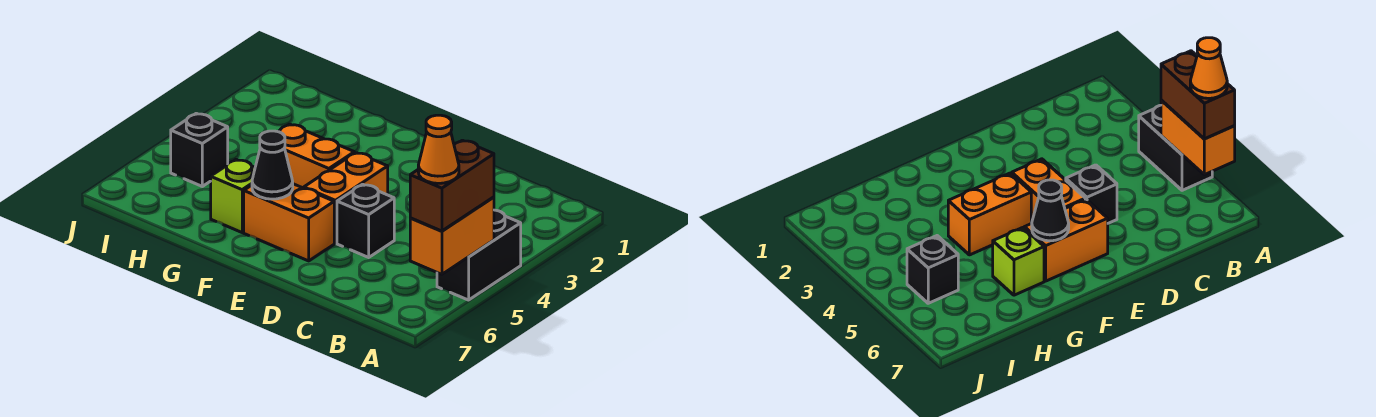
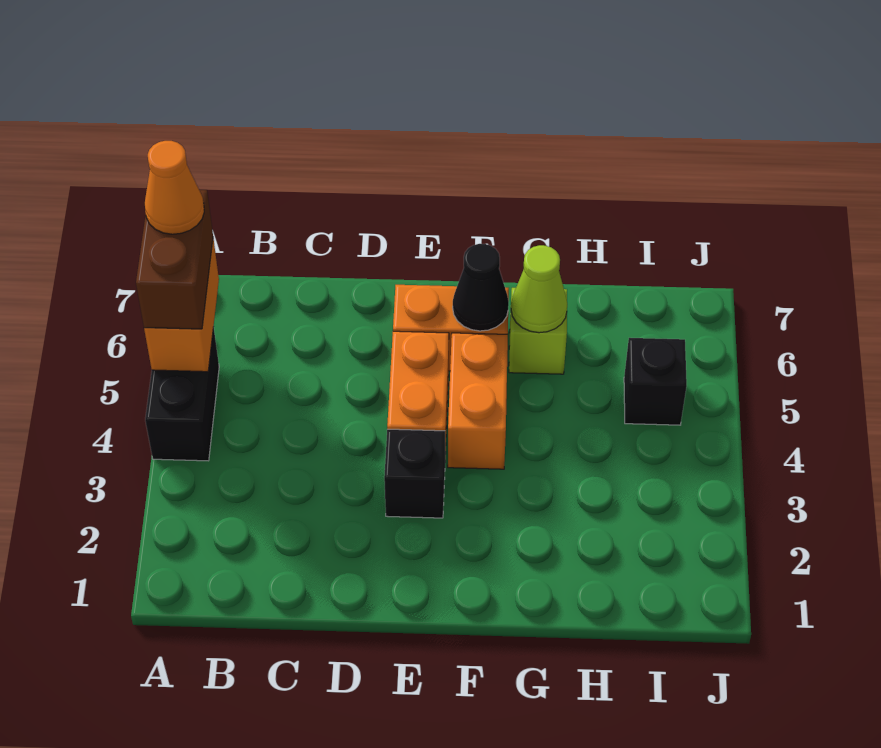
black 1x1 brick [337,184,394,257] -> black 1x1 brick moved to [384,429,445,518]
orange 1x2 brick [278,124,354,188] -> orange 1x2 brick turned to [448,333,508,469]
none -> lime 1x1 cone [511,245,567,333]

